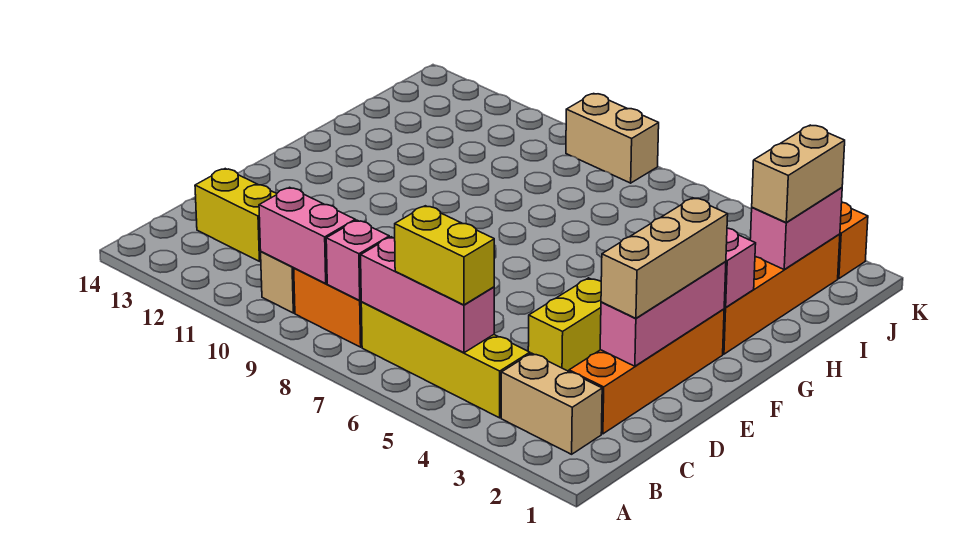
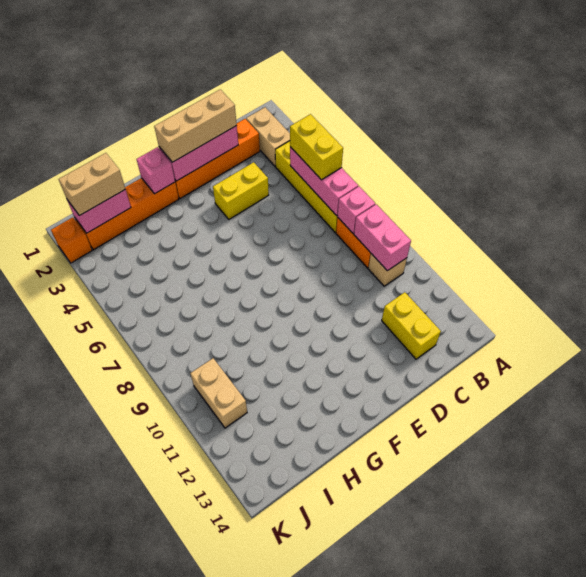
tan 1x2 brick [566,94,659,183] -> tan 1x2 brick moved to [190,358,247,428]

